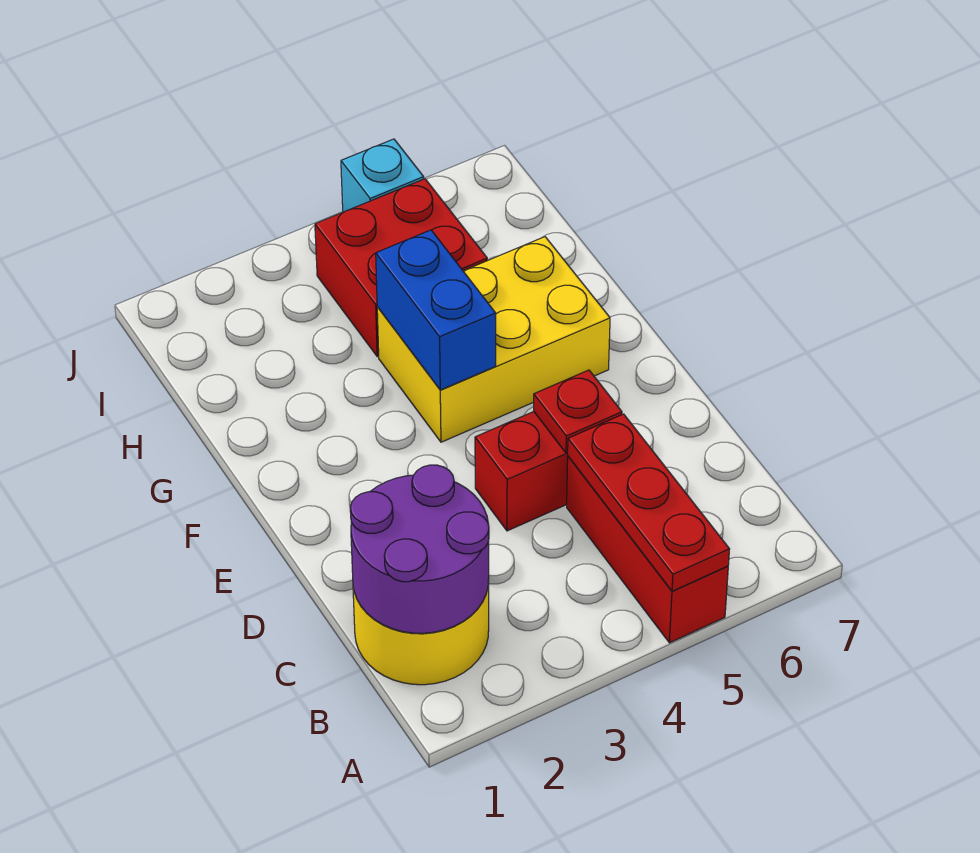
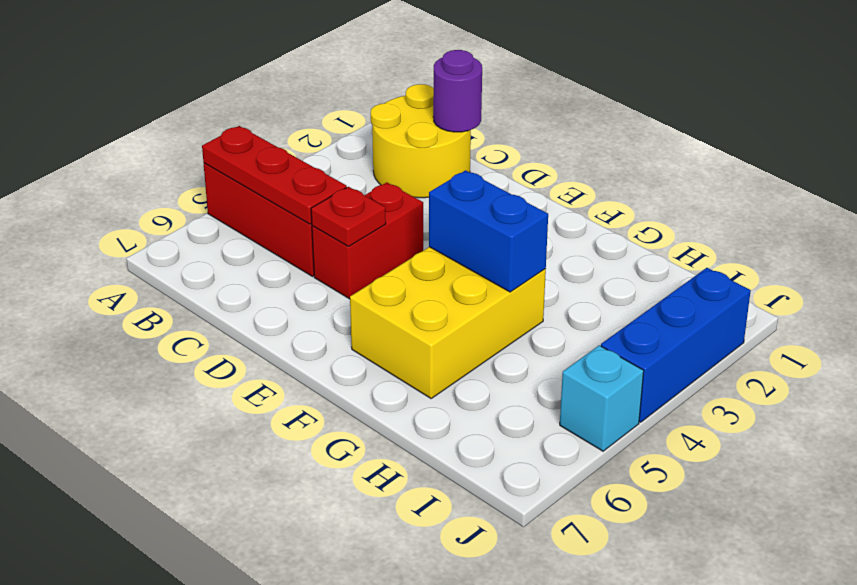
purple 2x2 round brick [350,465,489,633] -> purple 1x1 round brick [433,50,482,132]
red 2x2 brick [315,179,487,357] -> none
none -> blue 1x3 brick [601,268,751,422]

